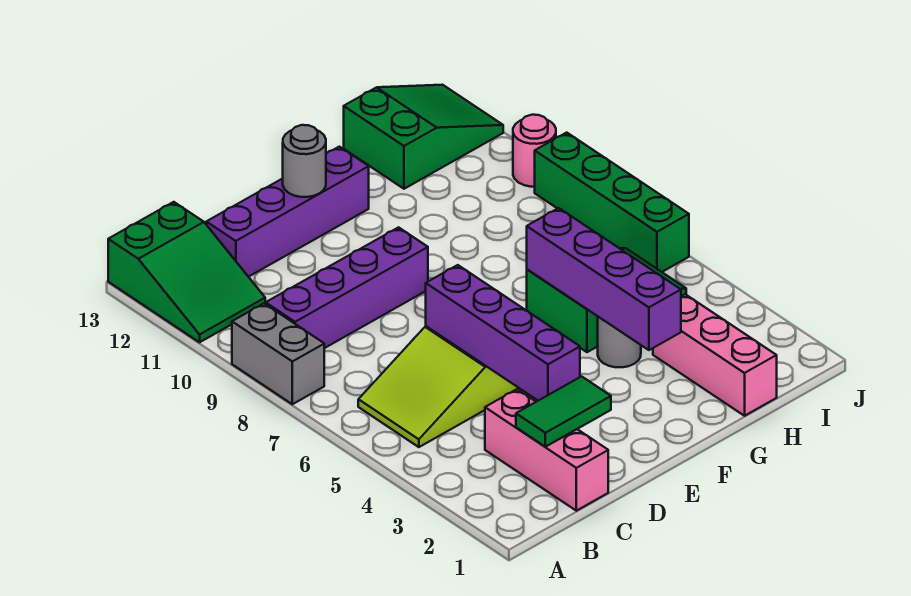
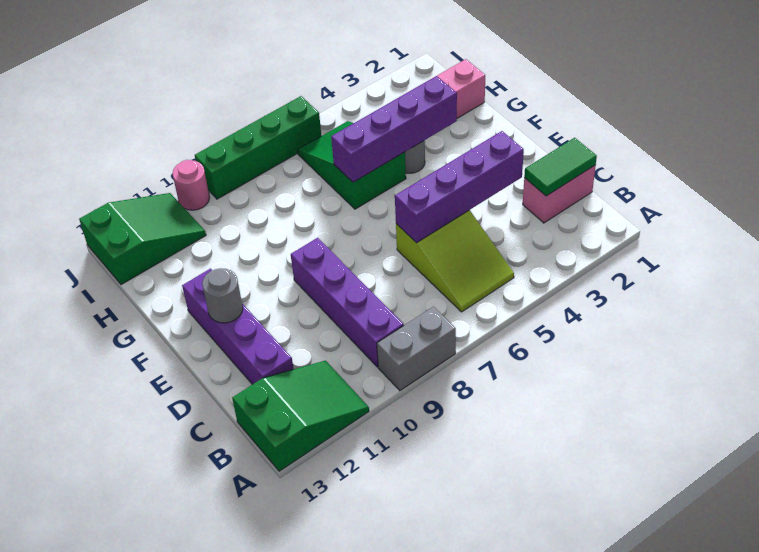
pink 1x3 brick [485,389,608,511] -> pink 1x2 brick [523,165,596,223]
green 1x2 tile [516,376,611,447] -> green 1x2 tile turned to [524,138,597,196]
green 2x3 slope [344,85,503,189] -> green 2x3 slope turned to [79,193,206,285]

